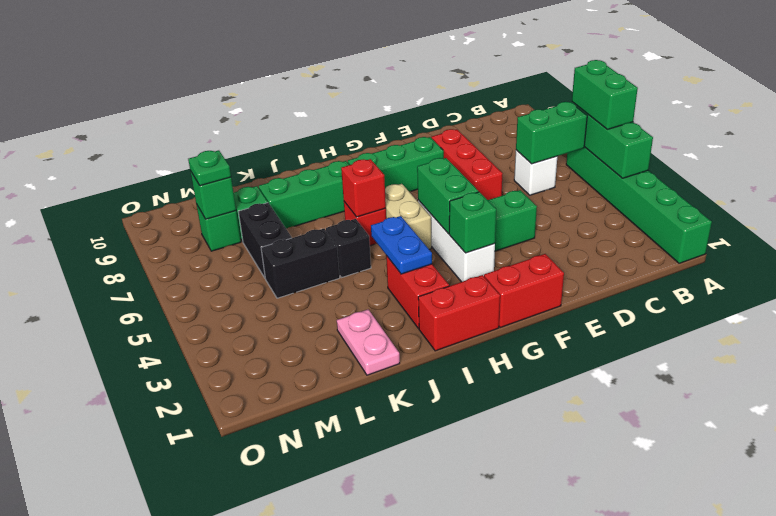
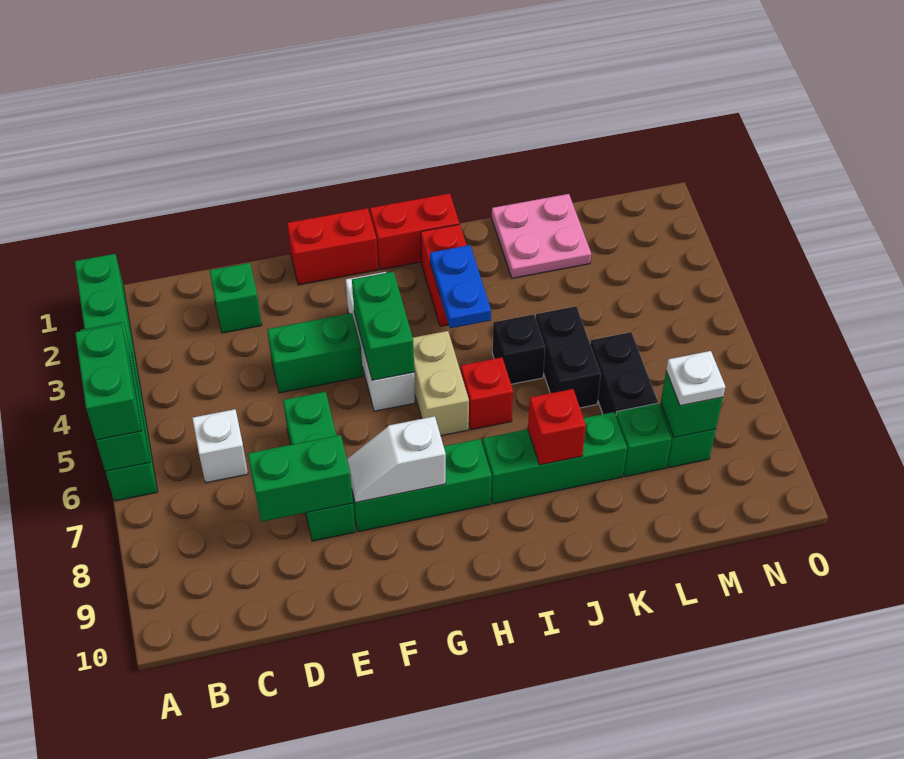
green 1x2 brick [516,102,587,164] -> green 1x2 brick moved to [248,435,353,522]
red 1x3 brick [431,129,503,200] -> green 1x3 brick [283,392,355,541]
none -> white 1x2 slope [347,416,446,503]
green 1x1 brick [449,192,496,253] -> green 1x1 brick moved to [210,263,262,333]
red 1x1 brick [341,159,386,217] -> red 1x1 brick moved to [528,389,586,465]
pink 1x2 plate [337,310,400,375] -> pink 2x2 plate [492,194,591,278]
black 1x2 brick [261,228,340,298] -> black 1x2 brick turned to [536,306,601,408]
green 1x1 plate [188,150,231,186] -> white 1x1 plate [666,351,725,406]

